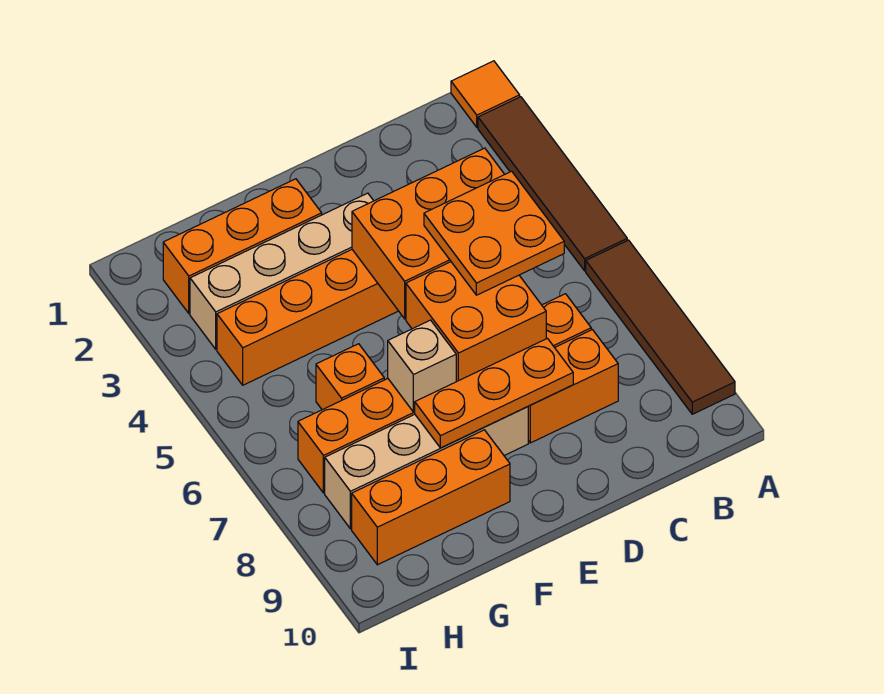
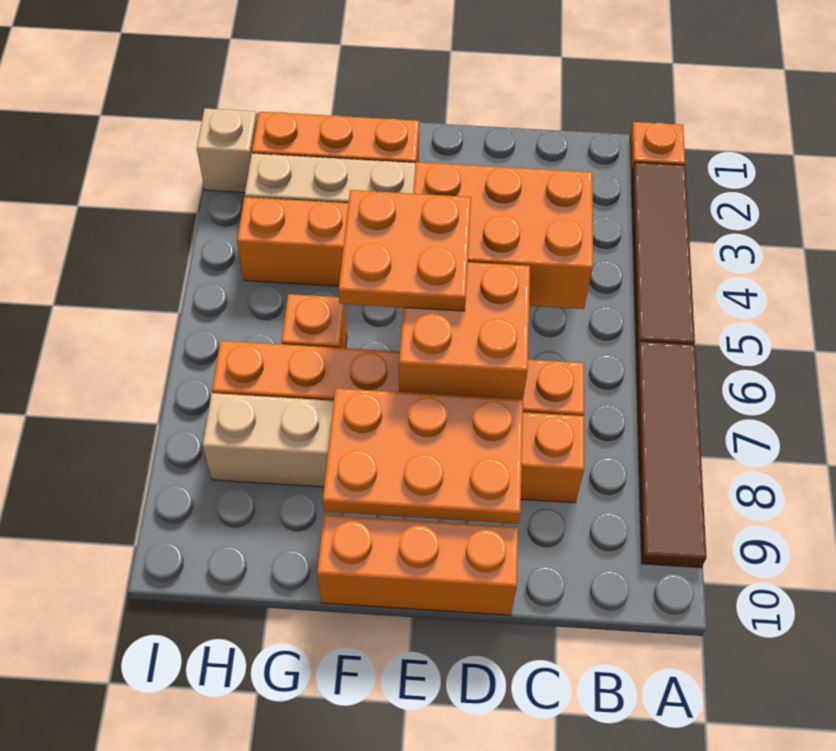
orange 1x1 tile [451,61,520,127] -> orange 1x1 plate [630,122,685,173]
orange 2x2 plate [424,171,564,295] -> orange 2x2 plate moved to [339,190,471,311]
orange 1x3 plate [415,338,573,448] -> orange 2x3 plate [323,388,523,524]
tan 1x1 brick [388,320,456,412] -> tan 1x1 brick moved to [197,109,257,193]
orange 1x3 brick [352,430,510,565] -> orange 1x3 brick moved to [317,515,518,615]

